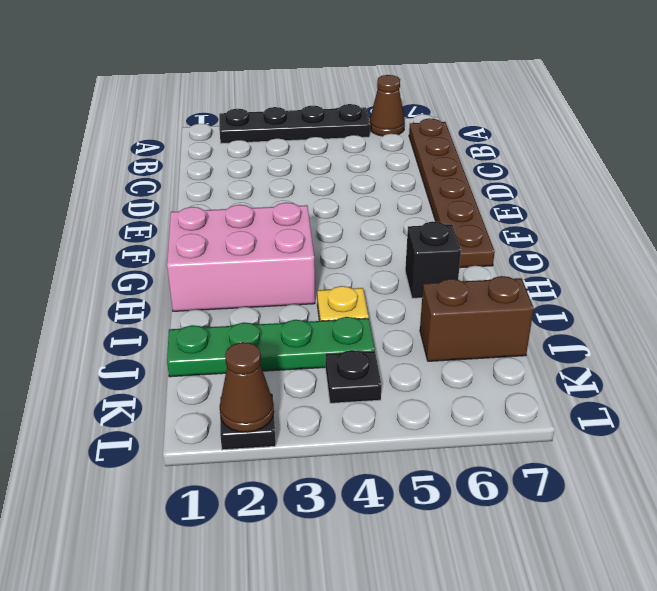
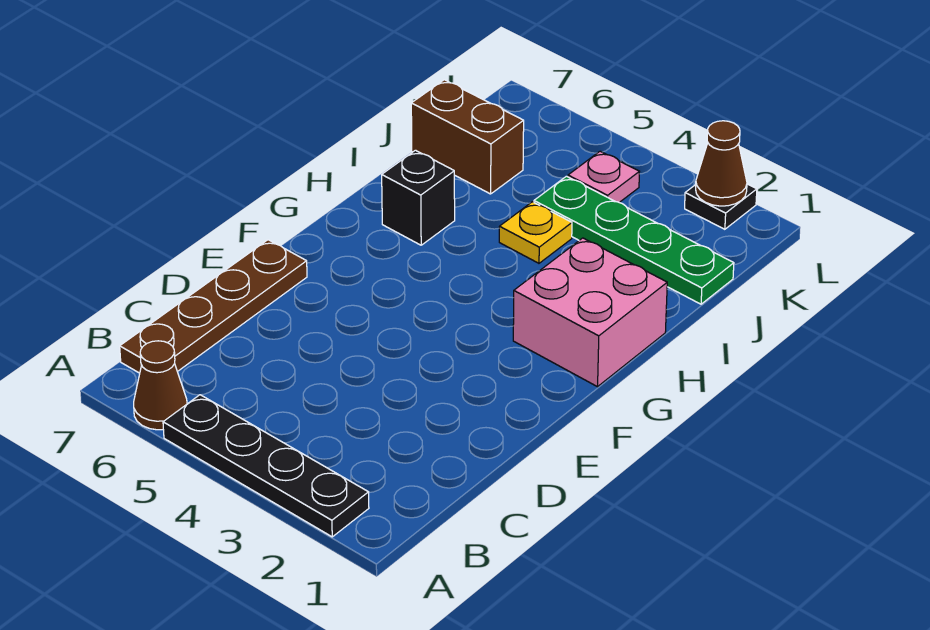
brown 1x6 plate [409,118,495,268] -> brown 1x4 plate [120,240,307,373]
pink 2x3 brick [167,203,315,311] -> pink 2x2 brick [513,238,667,387]
black 1x1 plate [325,350,381,403] -> pink 1x1 plate [568,151,639,203]

